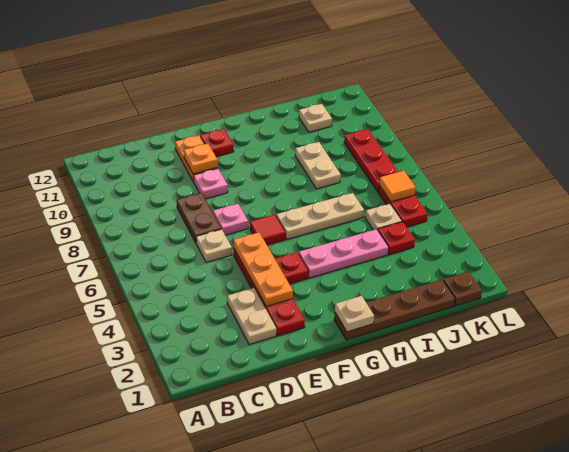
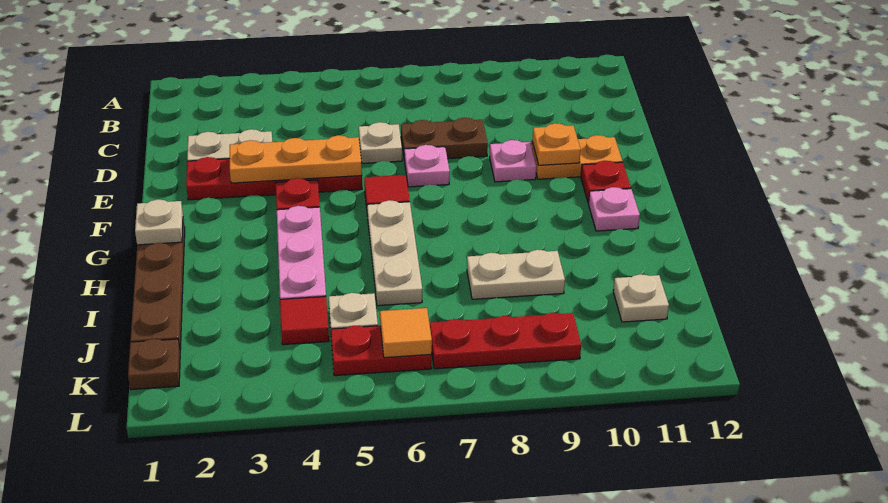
none -> pink 1x1 plate [589,187,640,231]
red 1x1 plate [378,222,415,254] -> red 1x1 tile [280,296,329,345]

